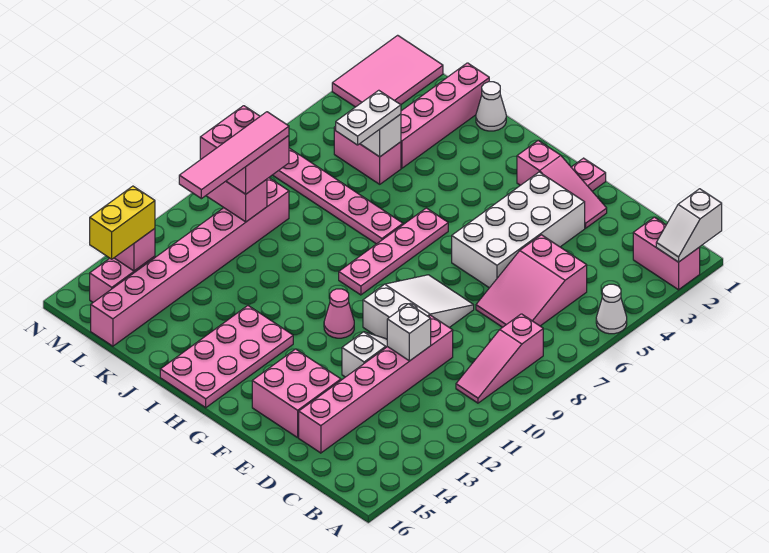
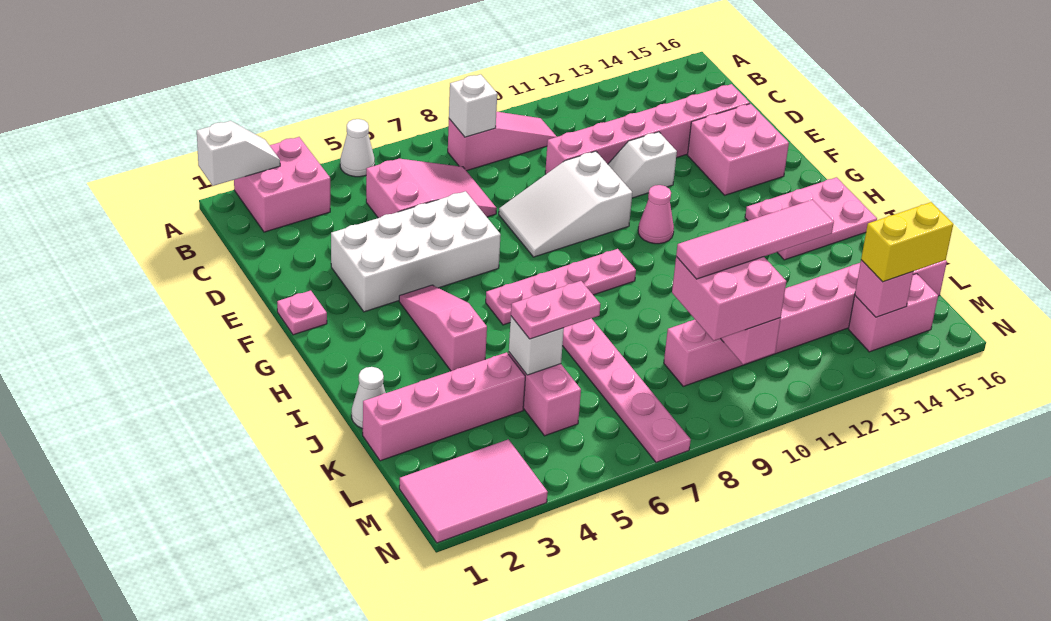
pink 1x2 brick [633,217,700,290] -> pink 2x2 brick [234,137,330,232]
white 1x1 brick [387,304,431,361] -> white 1x1 brick moved to [449,74,497,137]
pink 1x3 slope [517,140,607,228] -> pink 1x3 slope moved to [399,285,487,371]
pink 2x4 plate [160,306,293,408] -> pink 2x3 plate [745,177,877,260]
white 1x2 plate [336,90,401,145] -> pink 1x2 plate [511,281,600,339]

